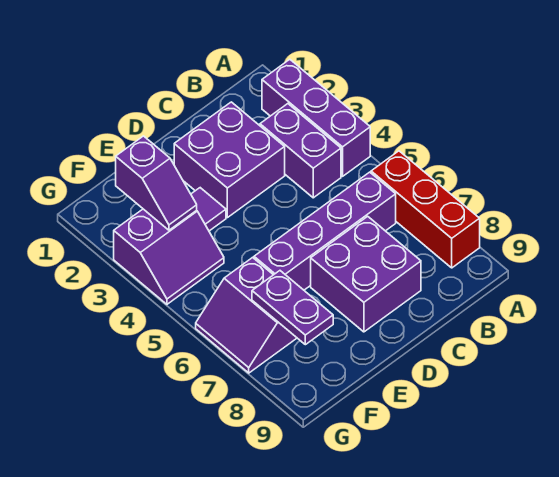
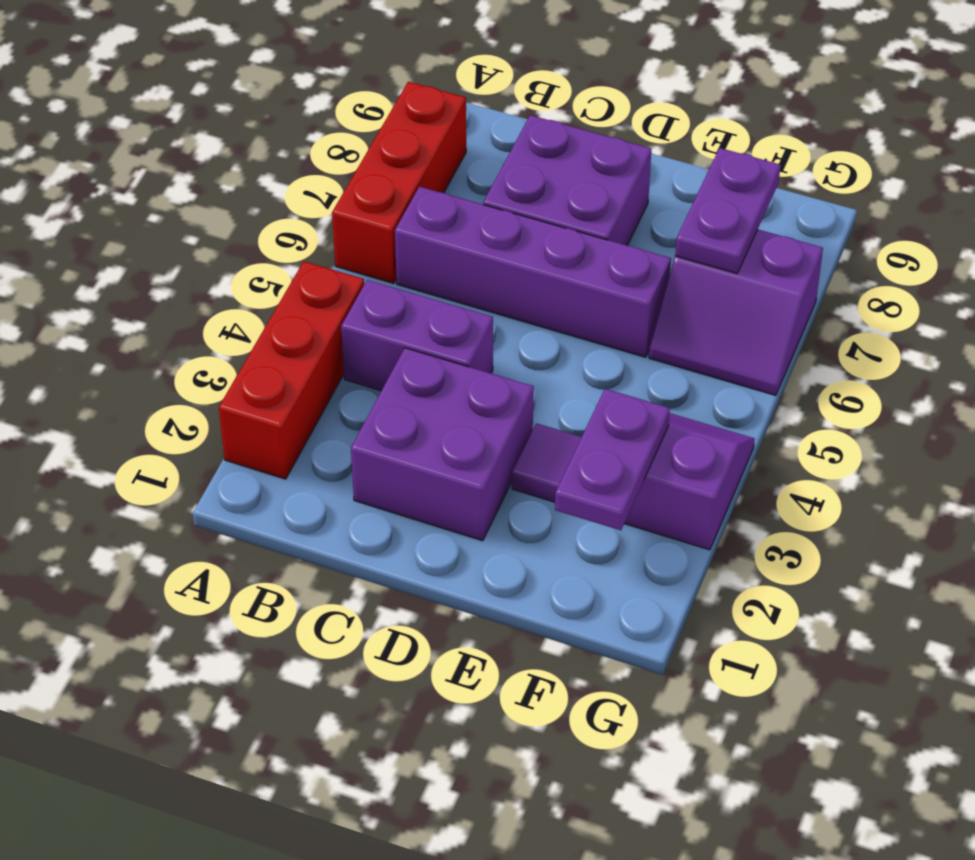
purple 1x3 brick [262,59,370,176] -> red 1x3 brick [219,261,364,479]
purple 1x2 brick [260,104,341,198] -> purple 1x2 brick turned to [341,280,493,391]
purple 1x2 slope [116,136,197,230] -> purple 1x2 plate [555,389,670,530]
purple 2x2 slope [196,257,297,373] -> purple 2x2 slope turned to [649,230,823,395]

